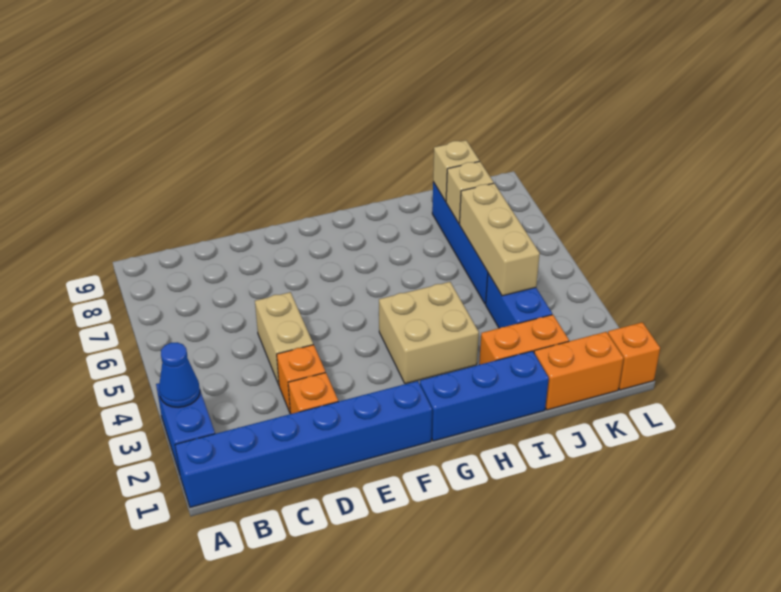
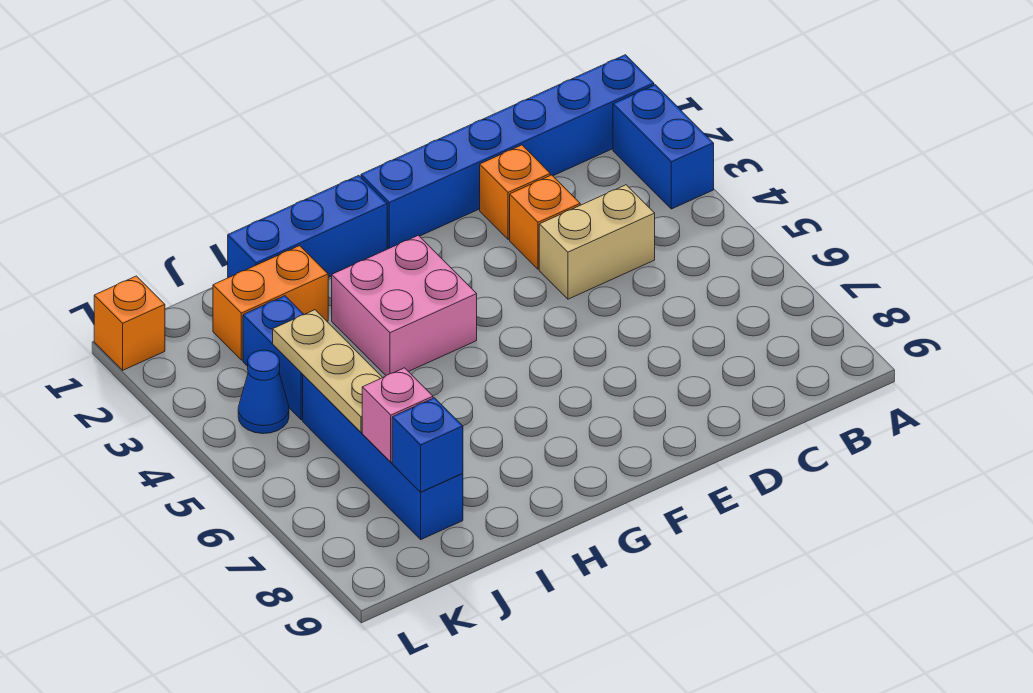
blue 1x1 cone [159,342,200,408] -> blue 1x1 cone moved to [238,350,289,434]
tan 1x2 brick [255,292,313,385] -> tan 1x2 brick turned to [539,185,655,299]
tan 2x2 brick [379,282,479,384] -> pink 2x2 brick [332,235,477,375]
orange 1x2 brick [534,332,624,410] -> none
tan 1x3 brick [460,183,540,296] -> tan 1x3 plate [273,310,383,432]
tan 1x1 brick [446,161,494,224] -> pink 1x1 brick [362,368,433,462]
tan 1x1 brick [433,140,479,202] -> blue 1x1 brick [392,398,463,492]

